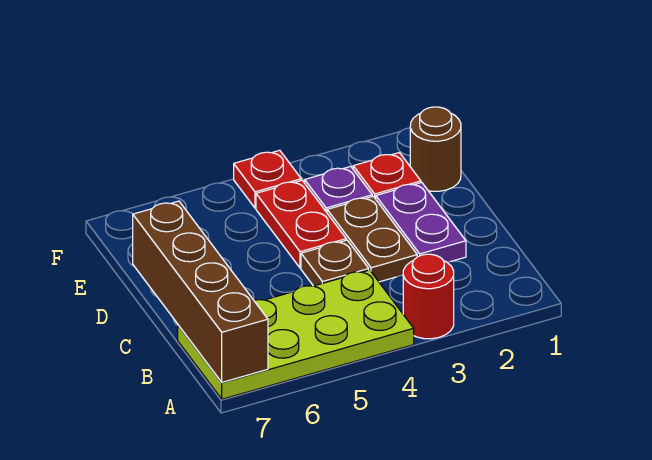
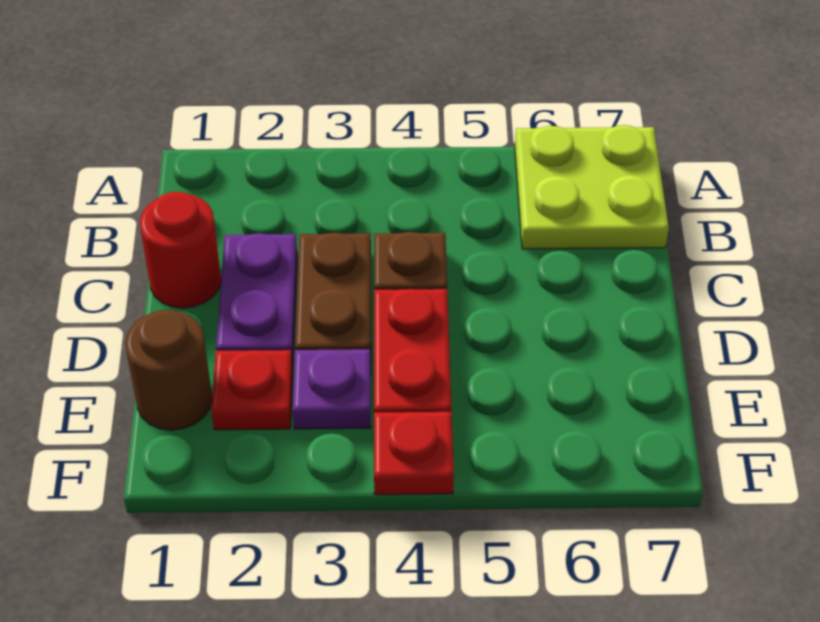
red 1x1 round brick [403,254,454,339] -> red 1x1 round brick moved to [140,192,221,308]
lime 2x4 plate [178,270,414,399] -> lime 2x2 plate [515,125,669,249]
brown 1x4 brick [133,201,268,382] -> none

